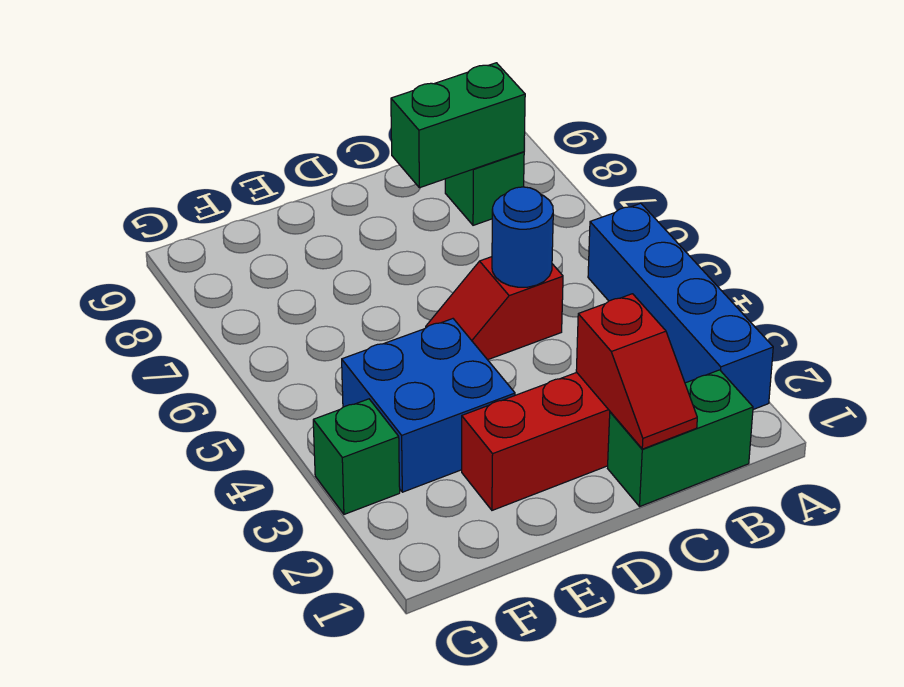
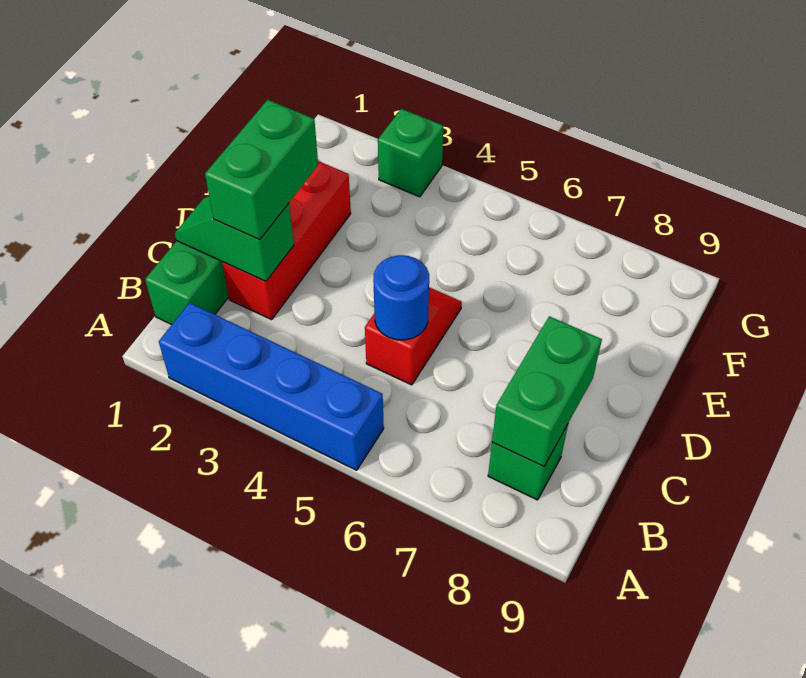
red 1x2 slope [576,294,697,449] -> green 1x2 slope [175,196,294,281]
none -> green 1x2 brick [205,100,318,240]
blue 2x2 brick [342,319,515,492] -> none

